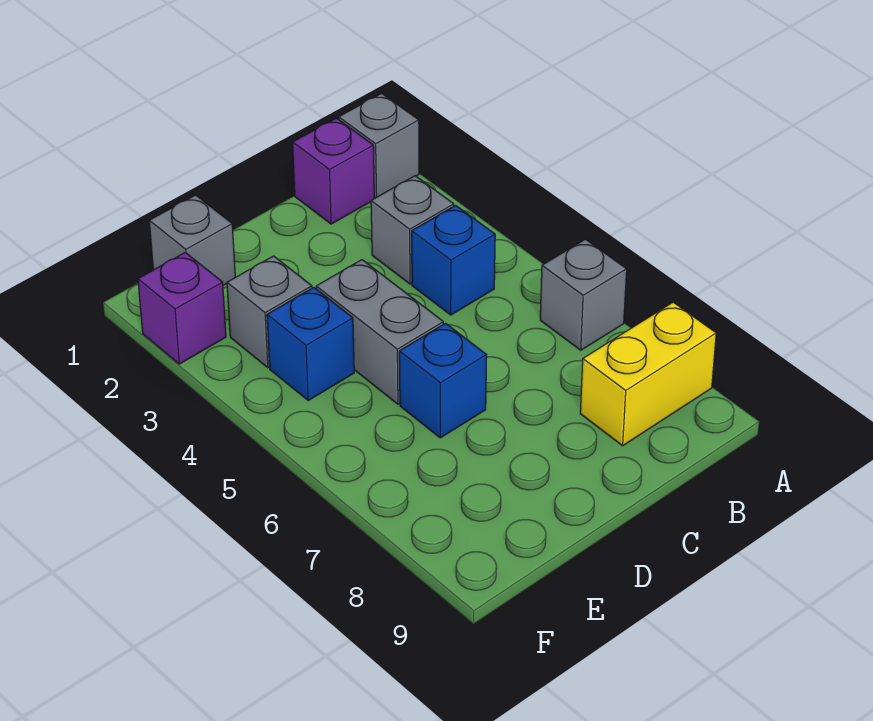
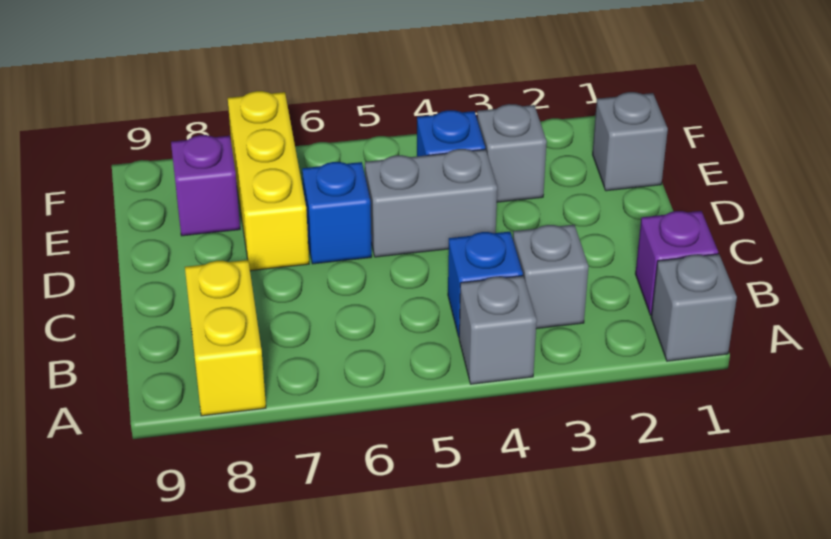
grey 1x1 brick [540,239,627,350] -> grey 1x1 brick moved to [459,276,537,384]
none -> yellow 1x3 brick [228,91,309,271]
purple 1x1 brick [138,252,226,364] -> purple 1x1 brick moved to [171,135,240,236]

